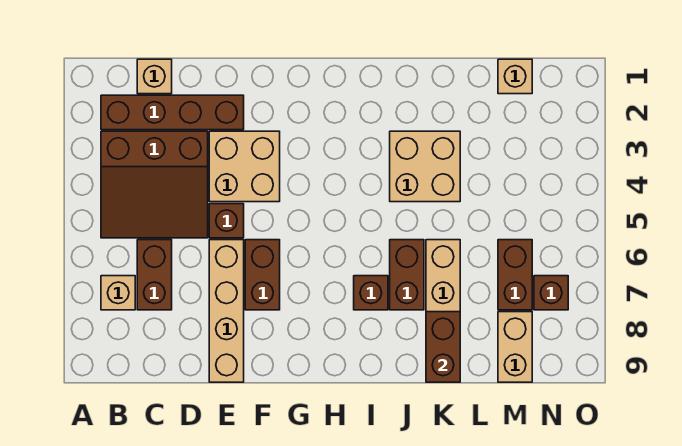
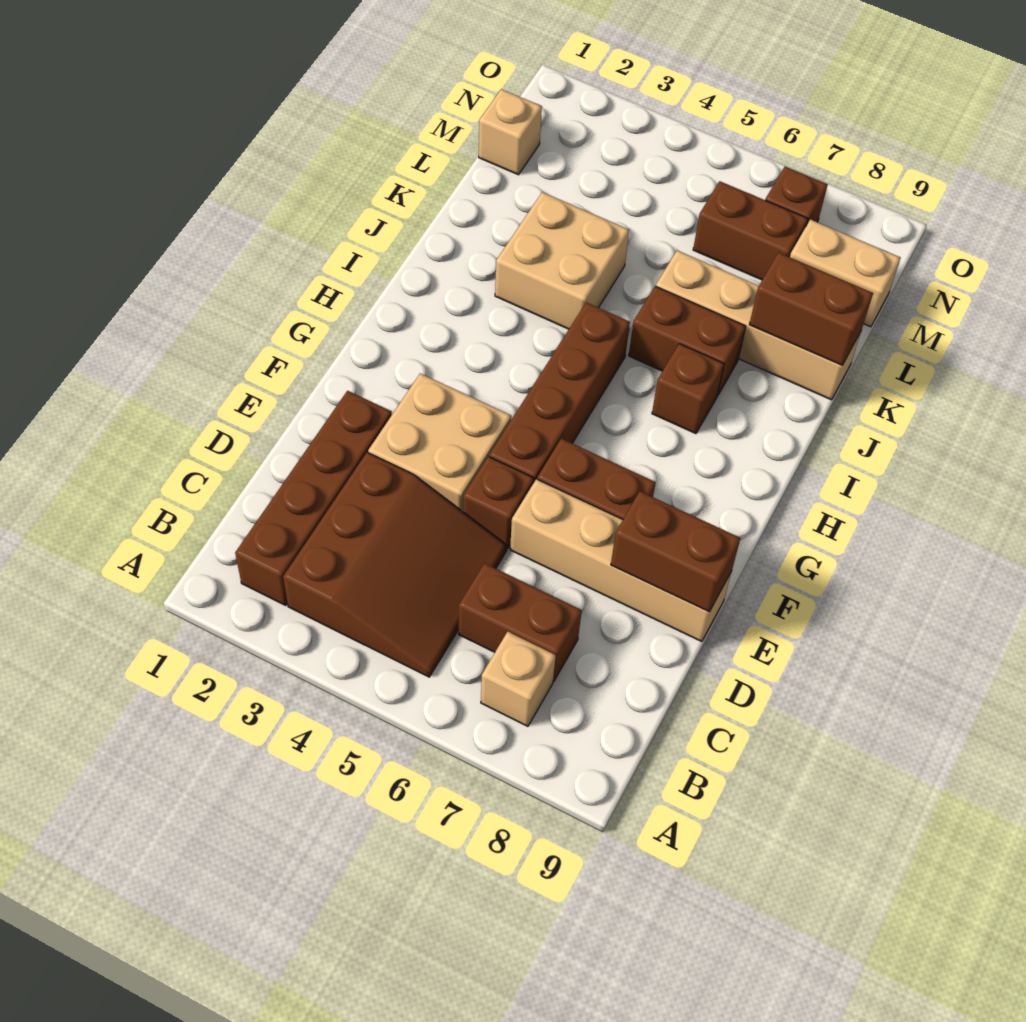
tan 1x1 brick [137,59,172,94] -> none
none -> brown 1x2 brick [611,491,740,612]
none -> brown 1x4 brick [489,302,630,482]

